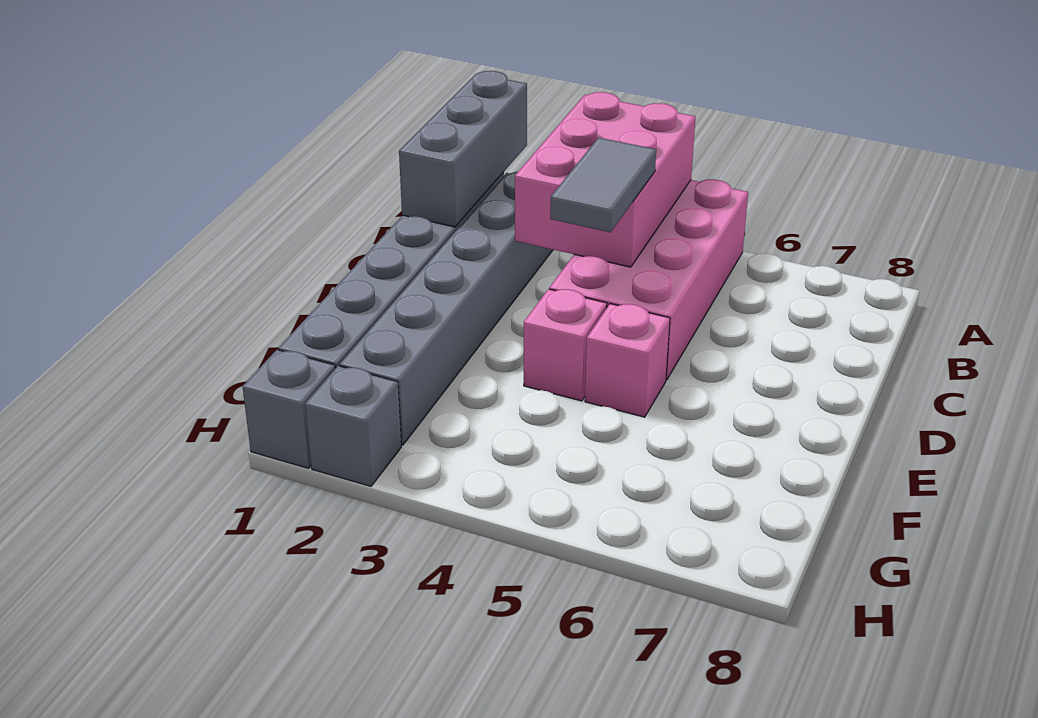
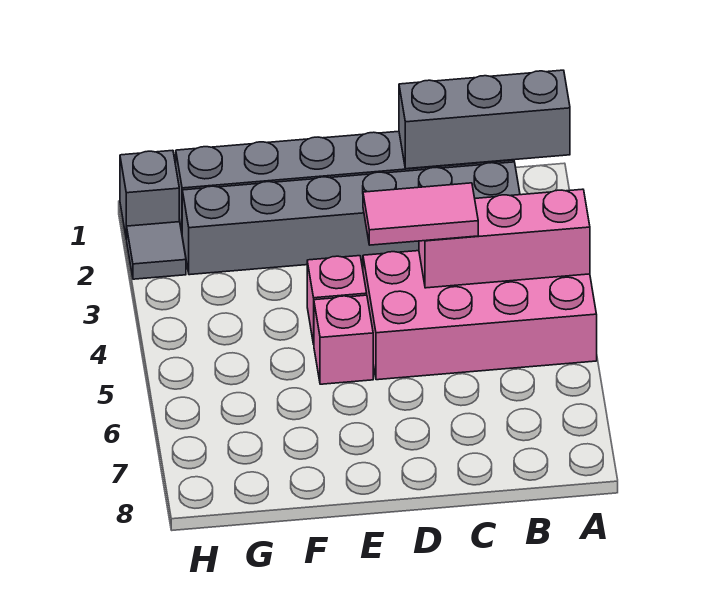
pink 2x3 brick [515,92,696,267] -> pink 1x3 brick [419,189,590,288]
grey 1x2 tile [550,138,656,232] -> pink 1x2 tile [363,183,478,245]
grey 1x1 brick [305,366,401,486] -> grey 1x1 tile [127,222,186,279]

